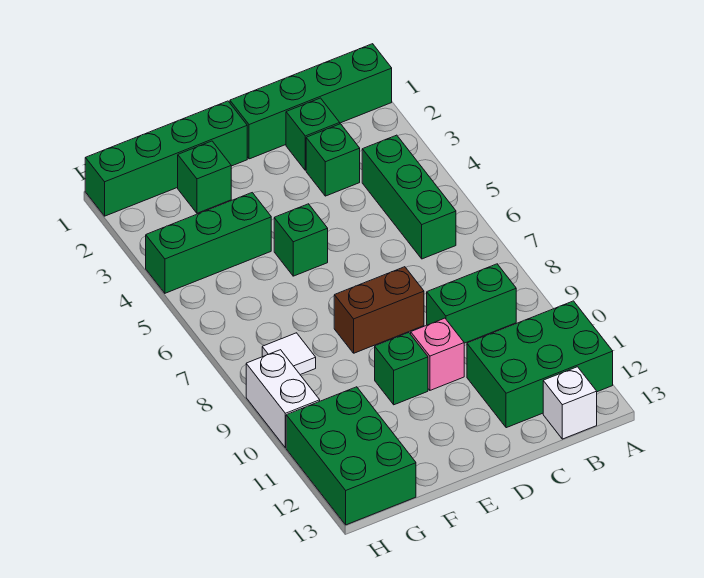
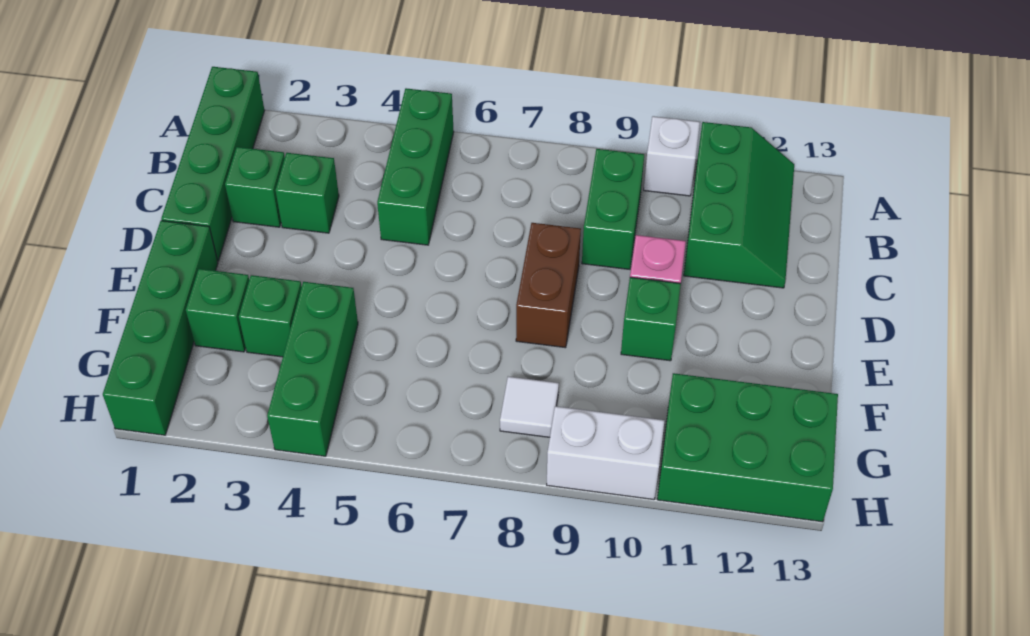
green 2x3 brick [467,301,613,428] -> green 2x3 slope [684,122,794,288]
green 1x3 brick [362,135,456,259] -> green 1x3 brick turned to [377,88,454,245]
white 1x1 brick [543,367,597,439] -> white 1x1 brick moved to [644,116,700,196]
green 1x1 brick [274,204,328,276] -> green 1x1 brick moved to [239,275,302,357]

